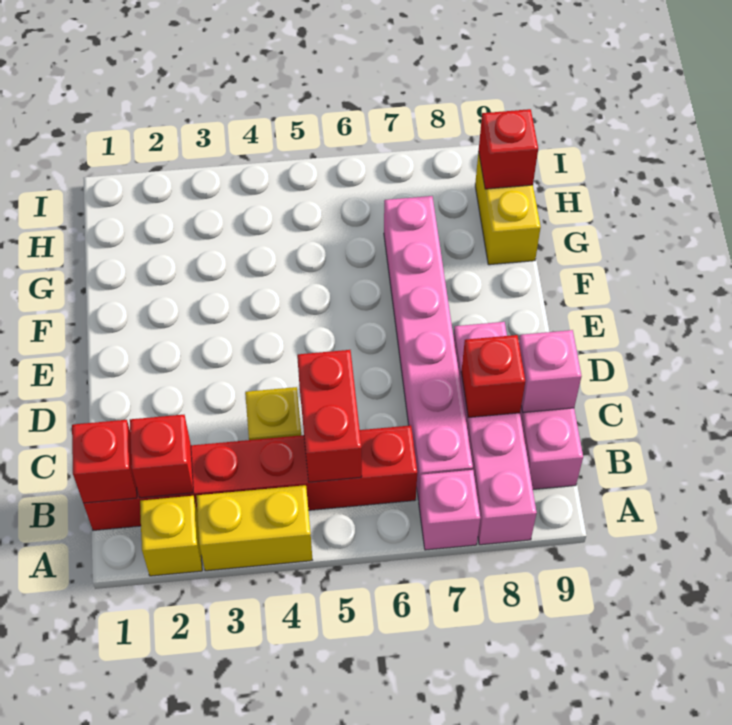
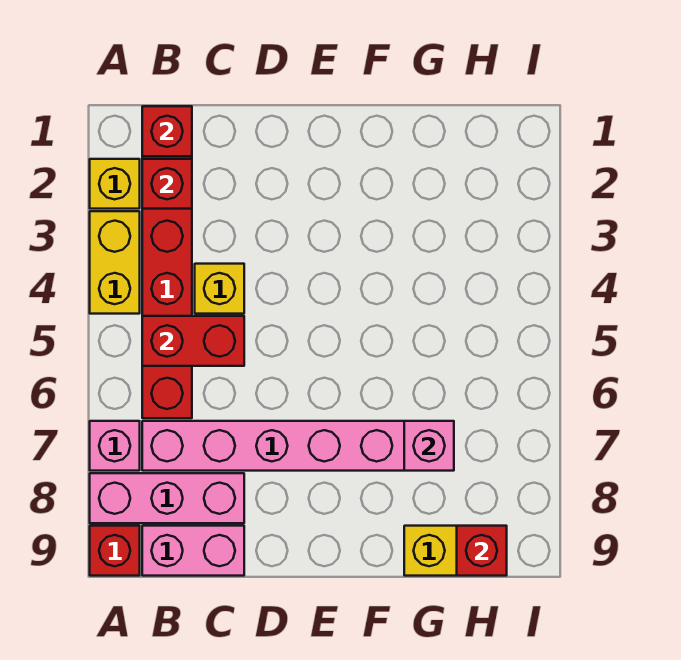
pink 1x4 brick [454,322,537,545] -> pink 1x3 brick [90,473,244,523]
red 1x1 brick [461,335,525,417] -> red 1x1 brick moved to [90,526,140,576]
pink 1x1 brick [519,330,582,413] -> pink 1x1 brick moved to [404,421,454,471]

